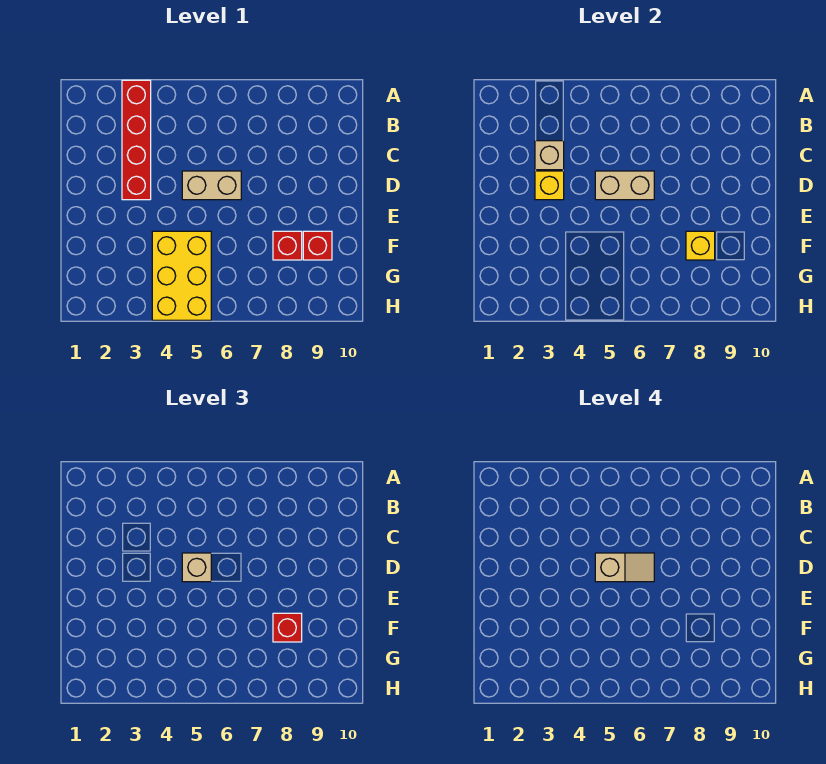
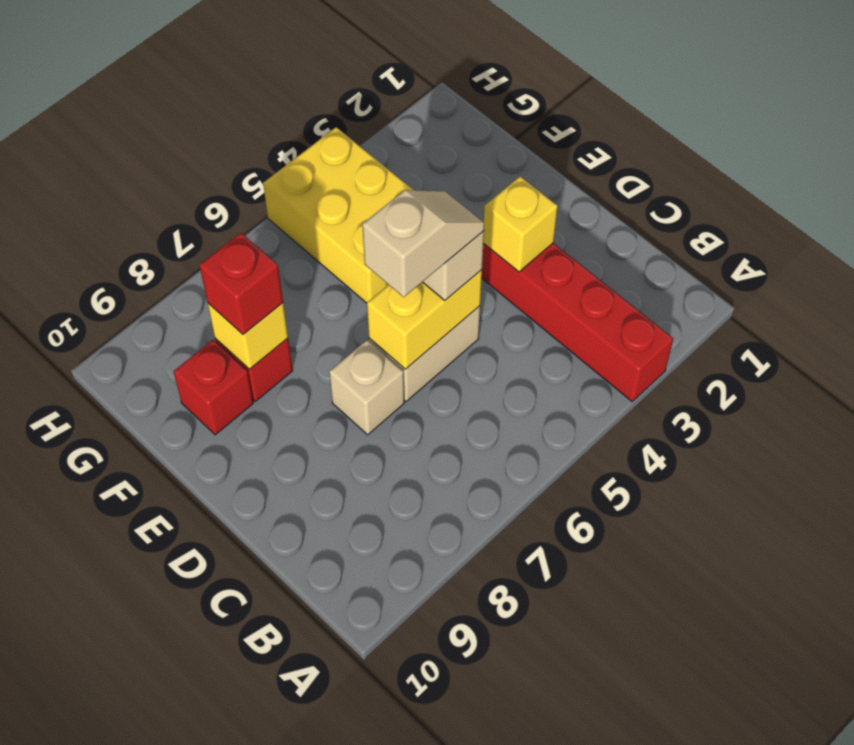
tan 1x1 brick [535,141,564,170] -> tan 1x1 brick moved to [329,340,404,435]
tan 1x2 brick [595,171,654,200] -> yellow 1x2 brick [367,270,482,369]
tan 1x2 slope [595,553,654,582] -> tan 1x2 slope turned to [362,190,484,297]

